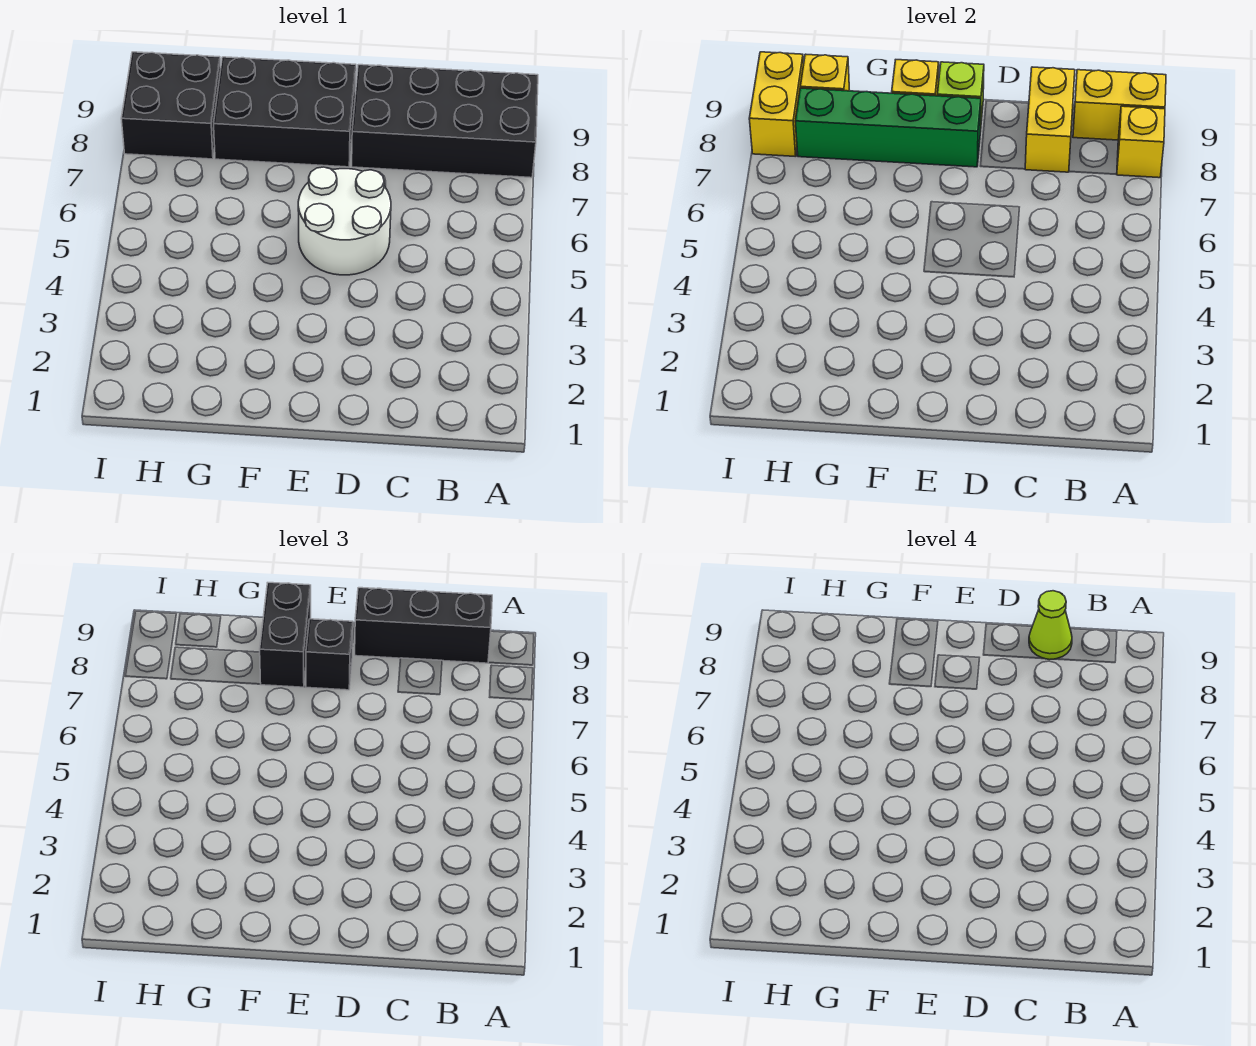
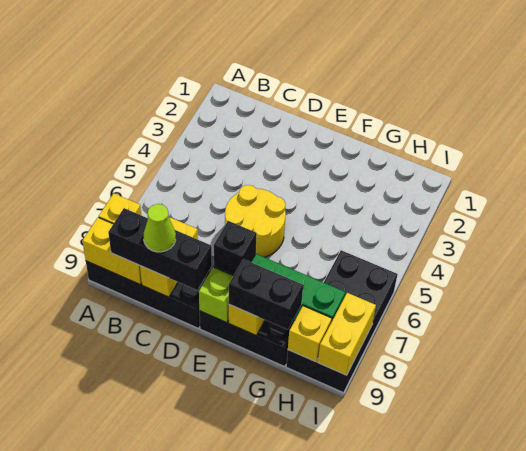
white 2x2 round brick [298,167,391,275] -> yellow 2x2 round brick [225,185,286,257]
black 1x2 brick [260,583,311,687] -> black 1x2 brick turned to [229,259,303,330]
black 2x2 brick [121,52,221,159] -> black 2x4 brick [286,250,397,393]

